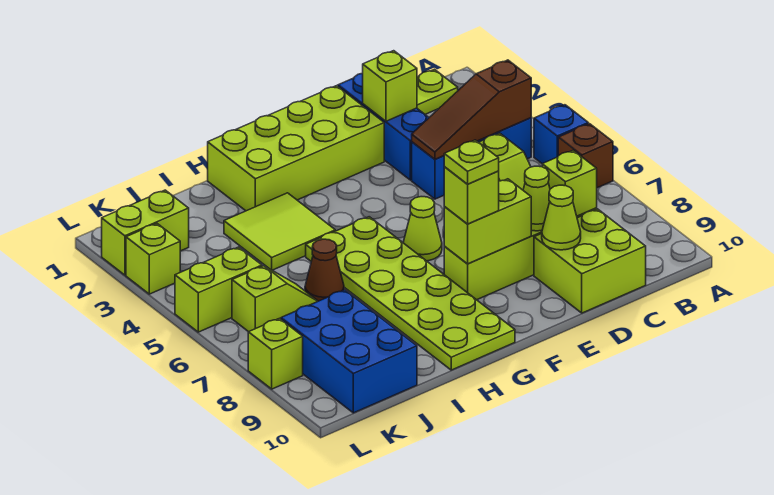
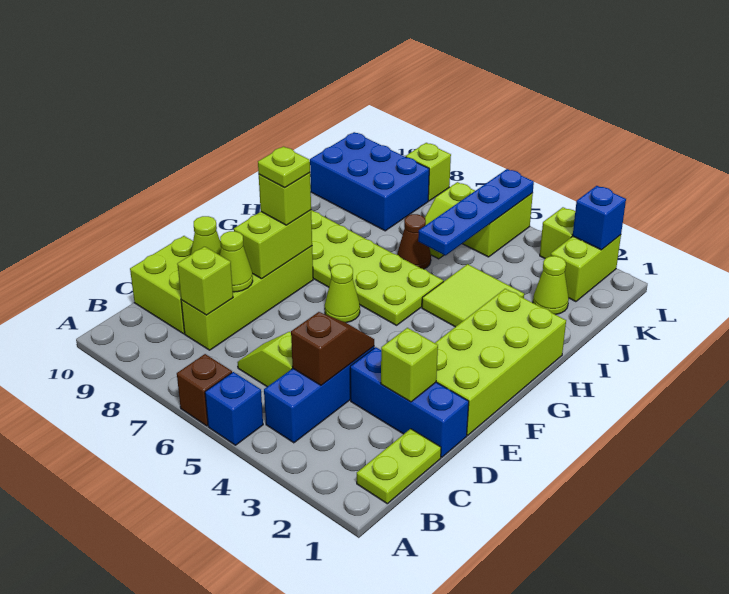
brown 1x3 slope [412,60,531,159] -> brown 1x2 slope [291,312,374,385]
none -> blue 1x4 plate [418,169,534,256]
none -> lime 1x1 cone [533,256,569,315]
none -> blue 1x1 brick [573,186,626,250]

